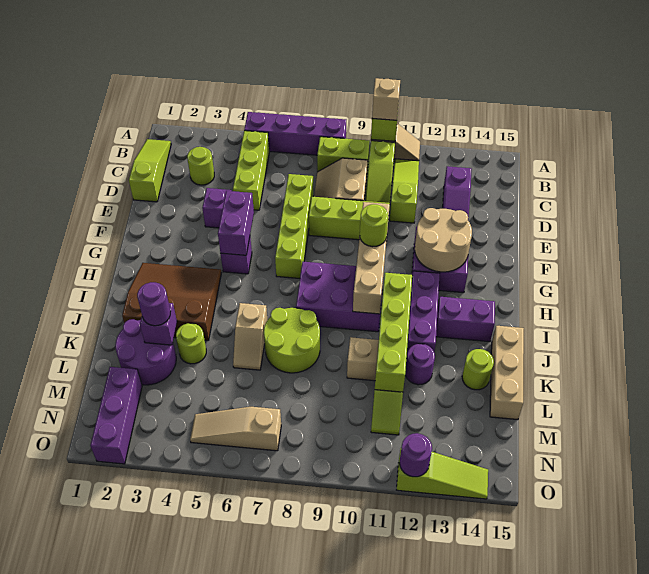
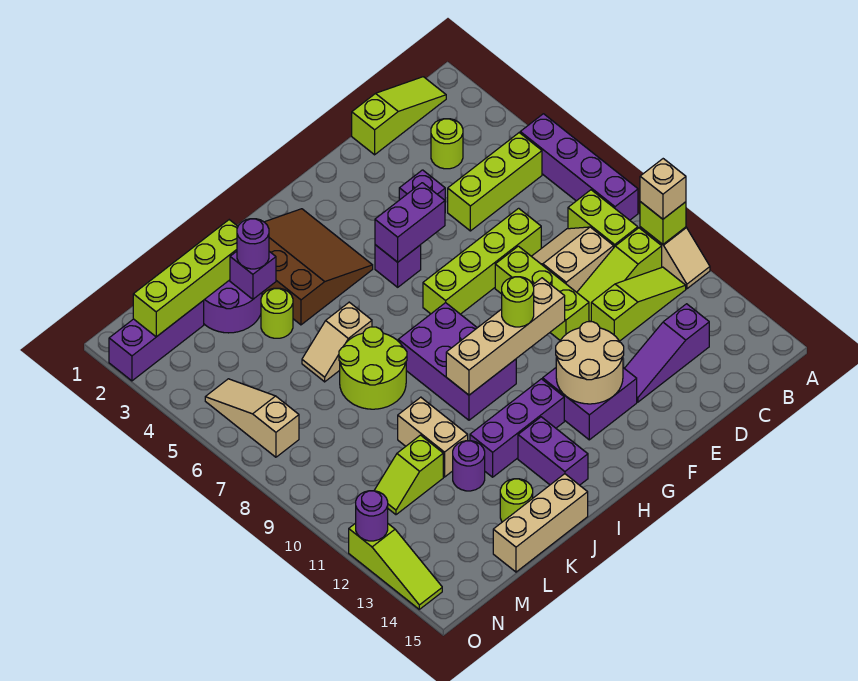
lime 1x4 brick [375,273,412,392] -> lime 1x4 brick moved to [133,220,238,337]

